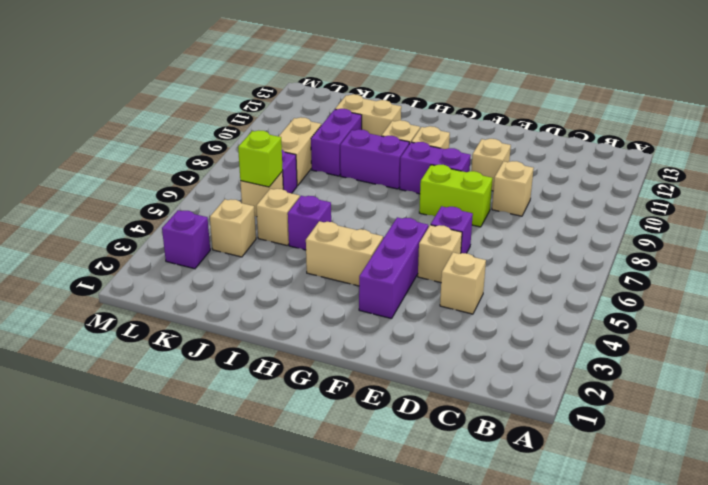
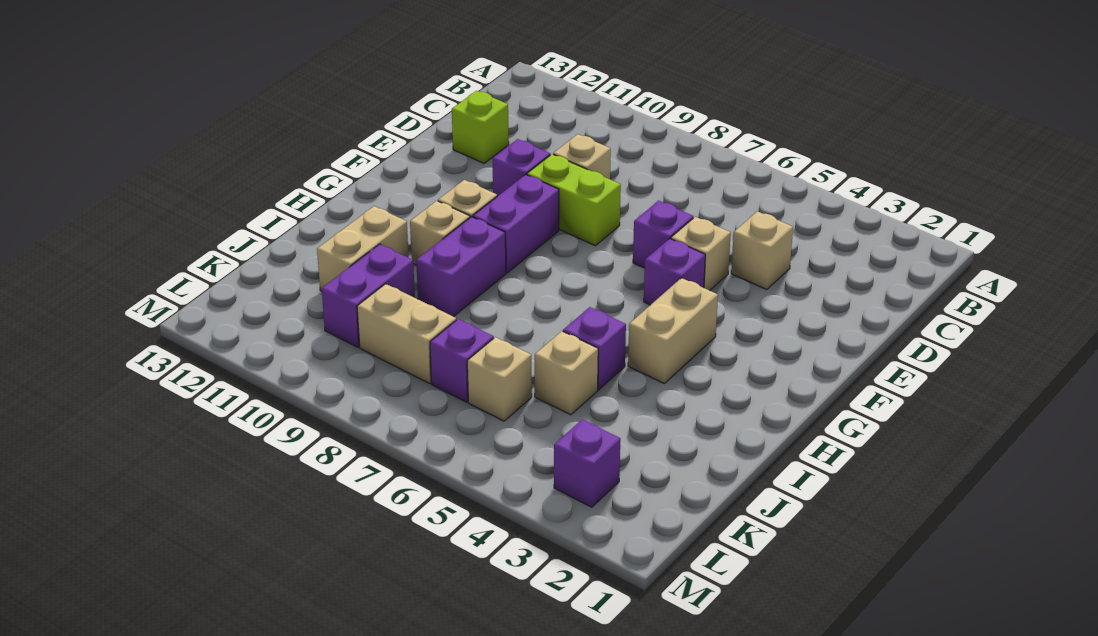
lime 1x2 brick [419,165,492,227] -> lime 1x2 brick turned to [527,154,621,246]
tan 1x1 brick [471,139,511,191] -> purple 1x1 brick [492,139,550,196]
purple 1x3 brick [359,217,428,319] -> purple 1x1 brick [644,239,705,305]
purple 1x2 brick [311,109,362,176] -> purple 1x2 brick turned to [322,244,415,347]
tan 1x1 brick [210,199,256,257] -> none
lime 1x1 brick [238,130,283,187] -> lime 1x1 brick moved to [452,91,509,163]

